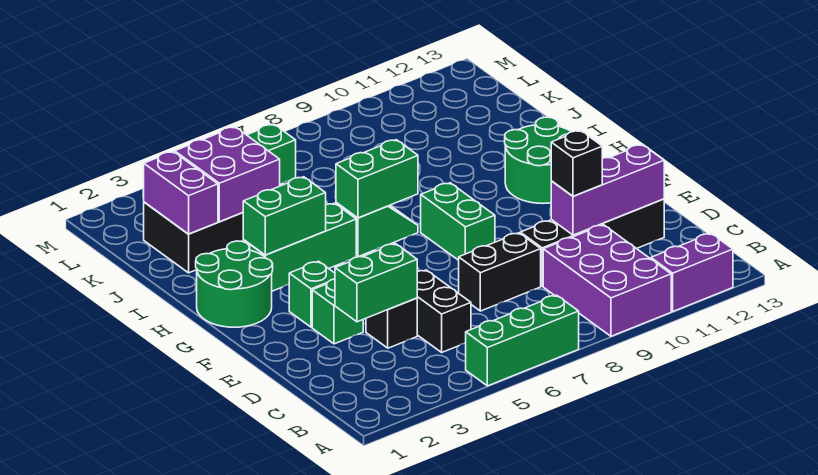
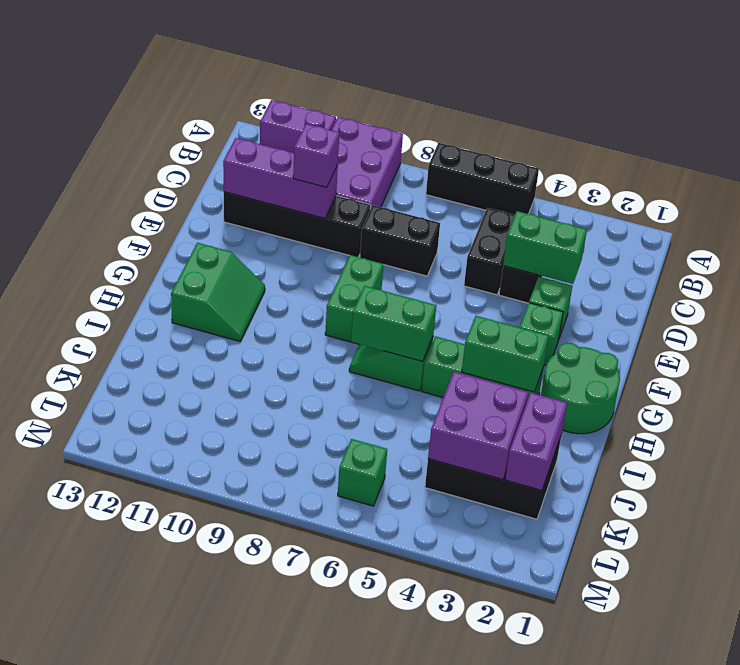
green 1x3 brick [466,295,579,386] -> black 1x3 brick [426,143,539,215]
black 1x1 brick [551,130,602,196] -> purple 1x1 brick [293,124,339,187]
green 2x2 round brick [505,117,571,204] -> green 2x2 slope [171,243,265,341]

